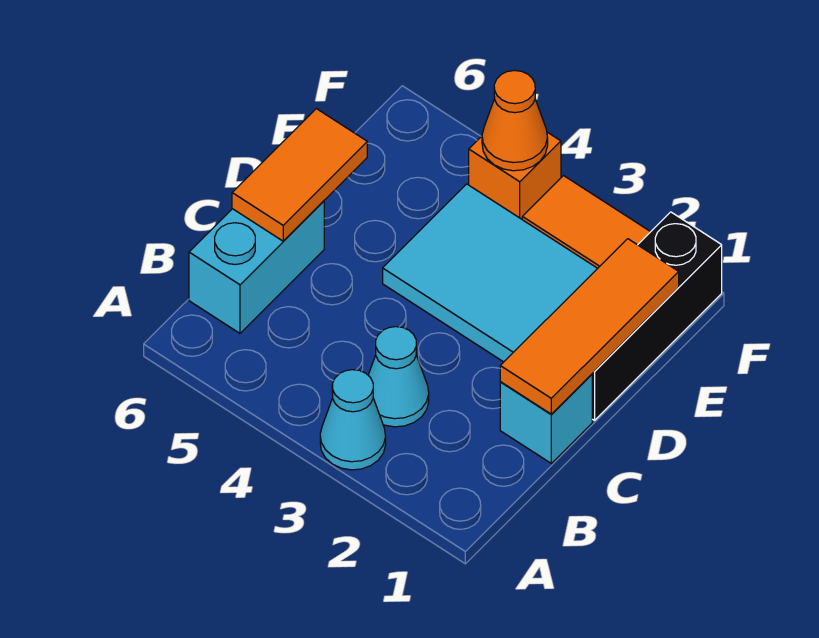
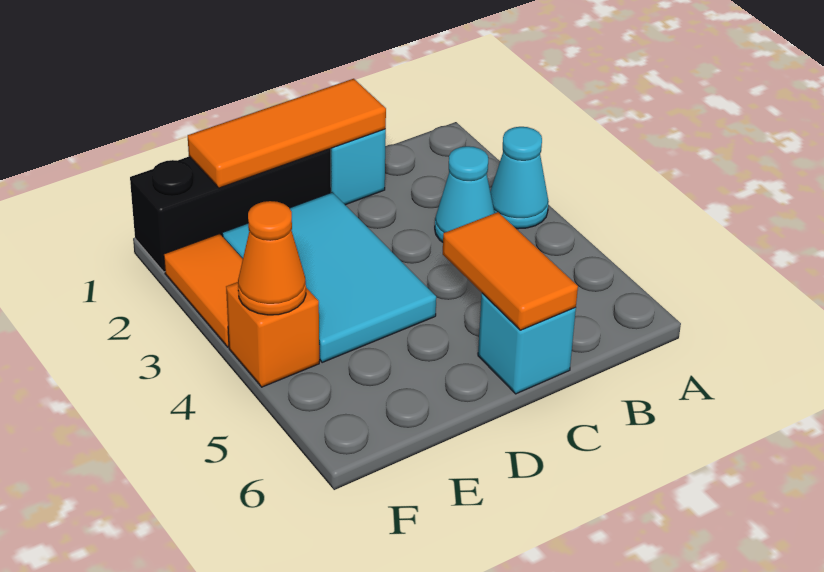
cyan 1x2 brick [189,201,324,333] -> cyan 1x1 brick [478,293,576,394]
orange 1x2 tile [232,109,367,241] -> orange 1x2 tile turned to [443,212,578,330]

